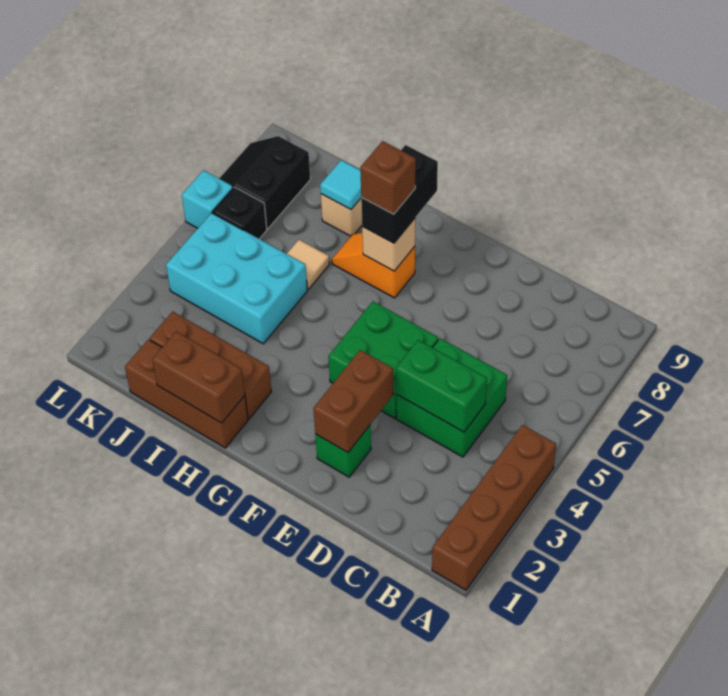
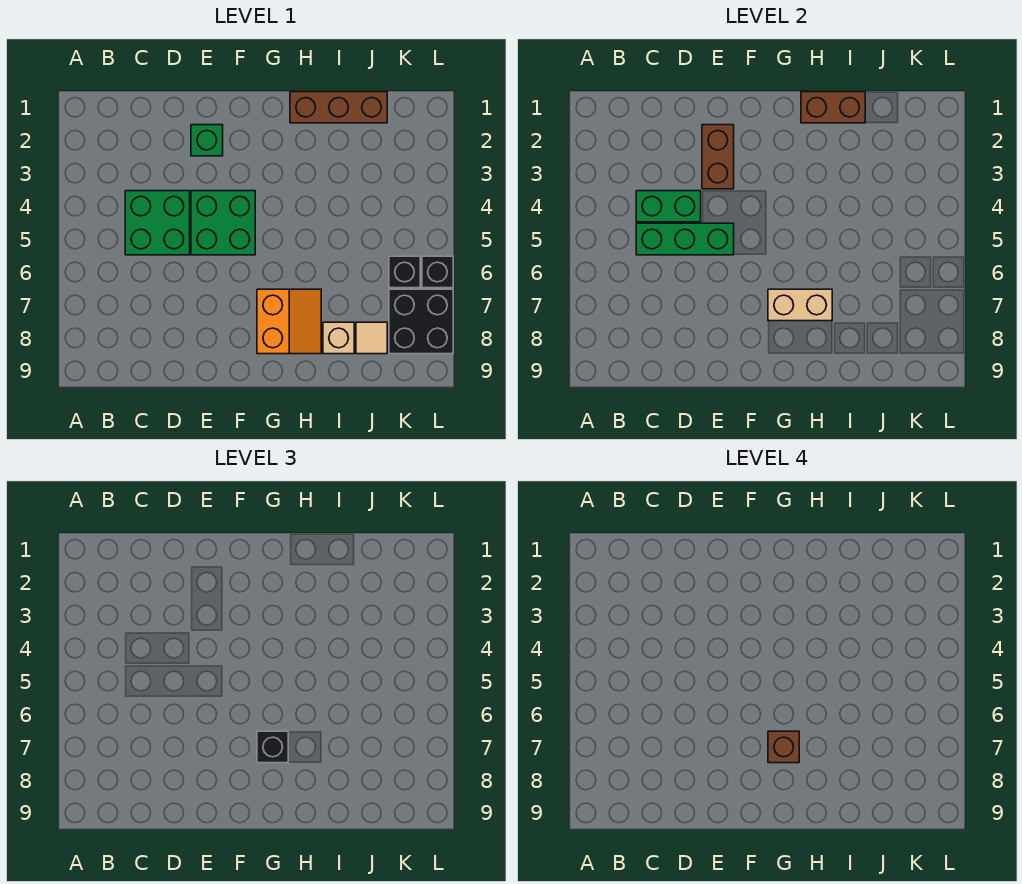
brown 1x4 brick [432,425,556,590] -> none
none -> green 1x3 brick [636,223,734,255]
orange 1x2 slope [332,233,415,298] -> orange 2x2 slope [257,289,321,354]
tan 1x1 brick [362,219,415,271] -> tan 1x2 brick [768,289,832,321]
black 1x2 brick [361,145,438,243] -> black 1x1 brick [257,731,288,763]
brown 1x3 brick [150,311,272,419] -> none
cyan 2x3 brick [166,213,307,344] -> none
tan 1x1 tile [287,240,329,289] -> tan 1x1 tile moved to [356,322,387,354]
cyan 1x1 tile [320,160,361,209] -> none
black 2x2 slope [219,136,310,229] -> black 2x2 brick [389,289,453,354]
cyan 1x1 brick [182,170,233,228] -> black 1x1 brick [422,256,453,288]

